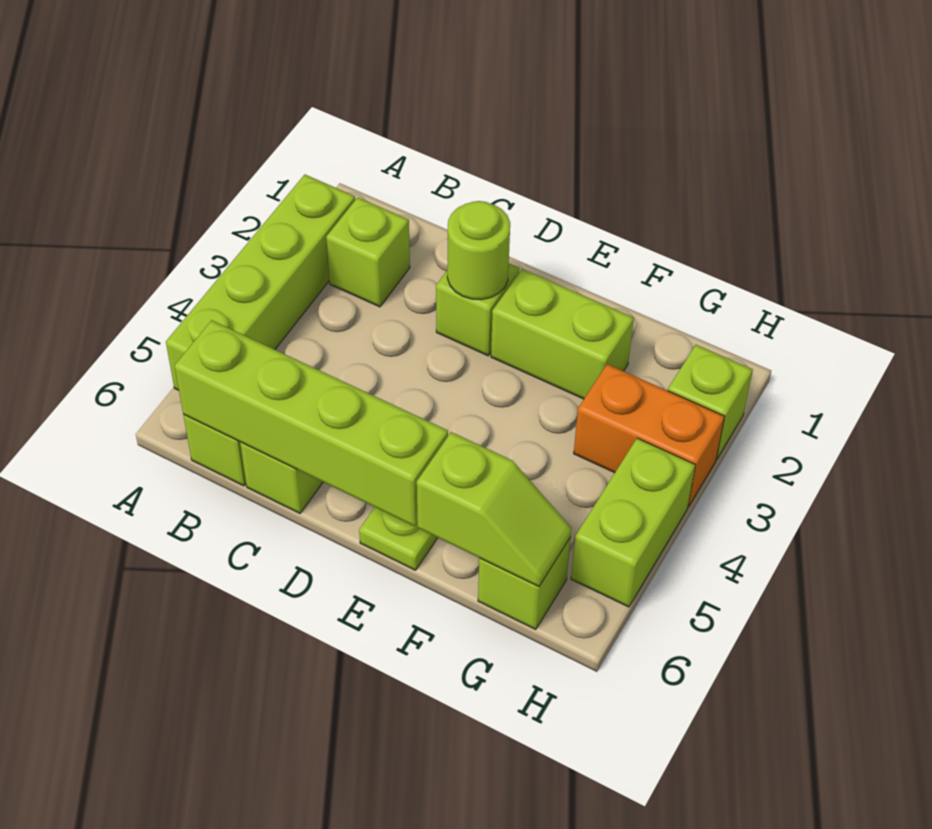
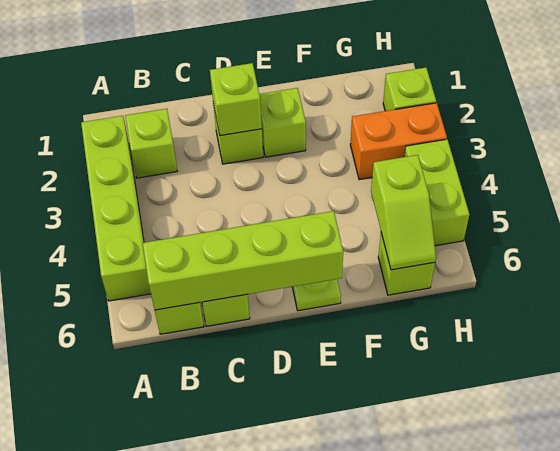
lime 1x1 round brick [447,201,510,300] -> lime 1x1 brick [210,63,262,136]
lime 1x2 brick [491,269,634,399] -> lime 1x1 brick [259,88,306,157]
lime 1x2 slope [417,432,571,587] -> lime 1x2 slope turned to [371,155,436,270]

